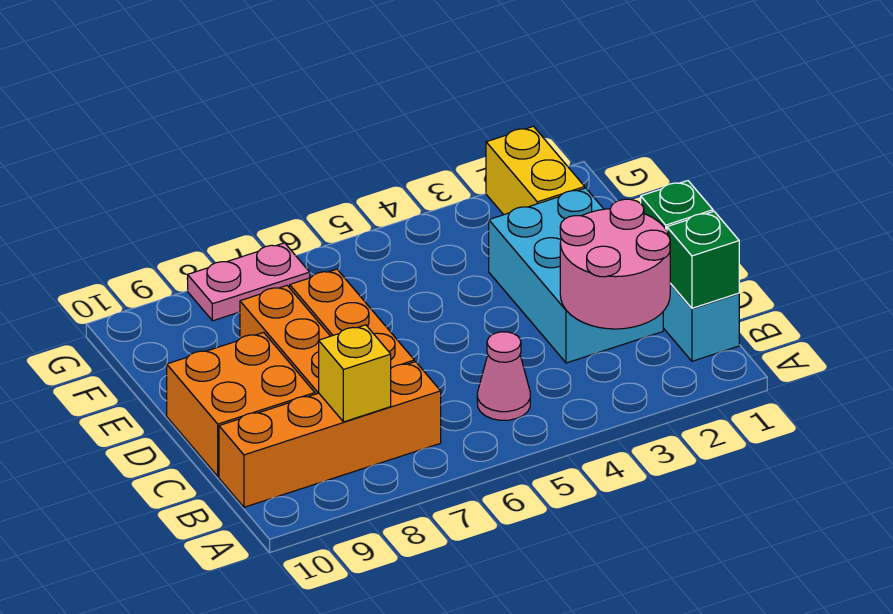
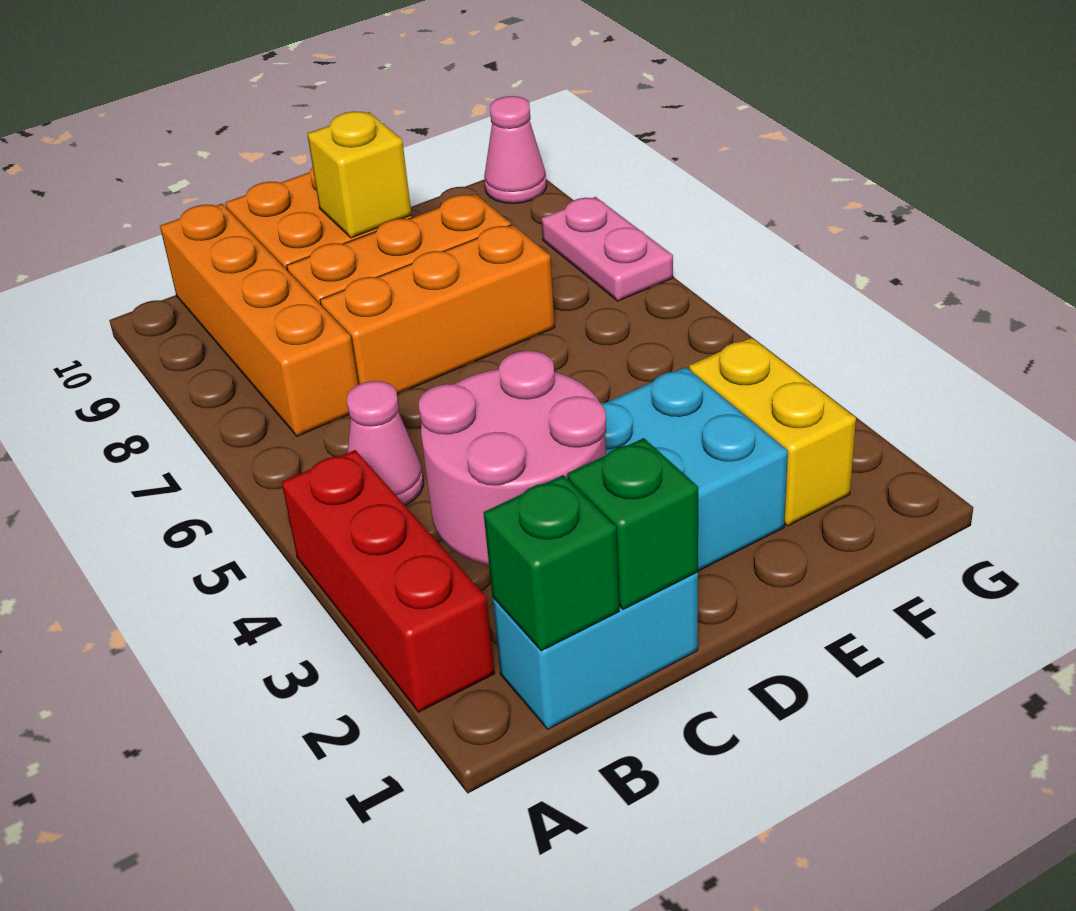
none -> red 1x3 brick [282,450,495,712]
yellow 1x1 brick [319,325,391,422] -> yellow 1x1 brick moved to [307,112,412,238]
yellow 1x2 brick [486,126,585,215] -> yellow 1x2 brick turned to [689,338,856,526]
none -> pink 1x1 cone [484,96,547,203]

